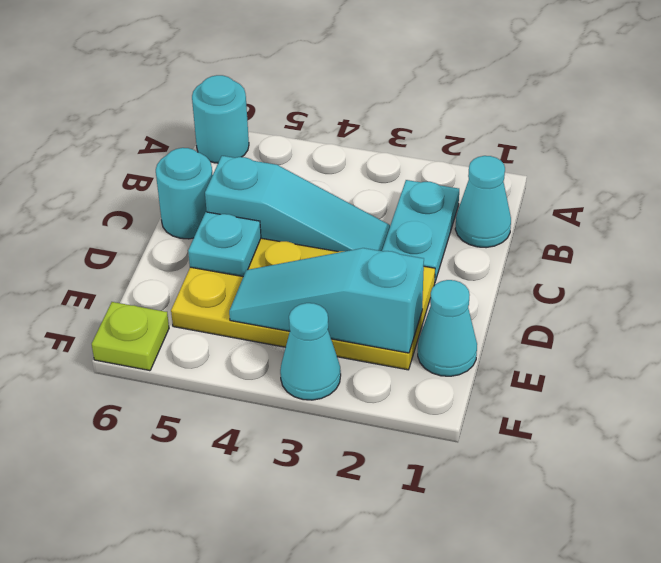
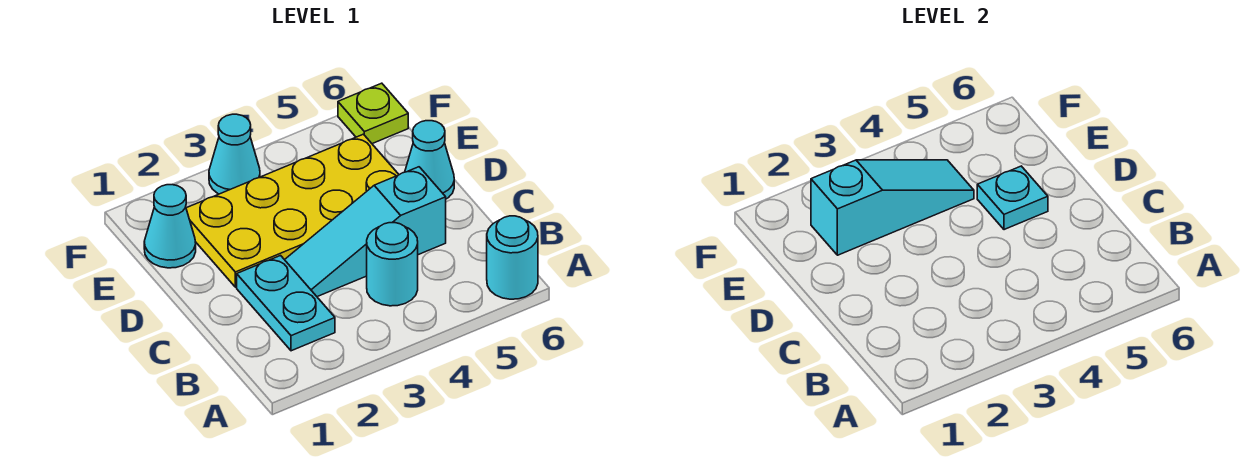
cyan 1x1 cone [455,156,511,248] -> cyan 1x1 cone moved to [405,121,454,199]
cyan 1x1 round brick [156,148,213,239] -> cyan 1x1 round brick moved to [367,223,418,306]

